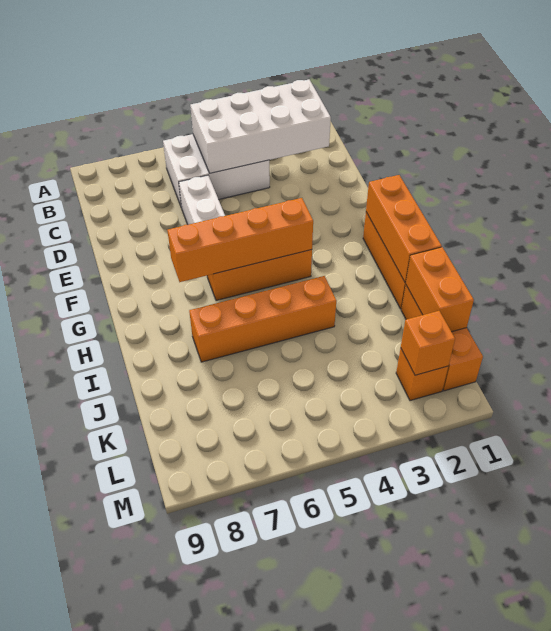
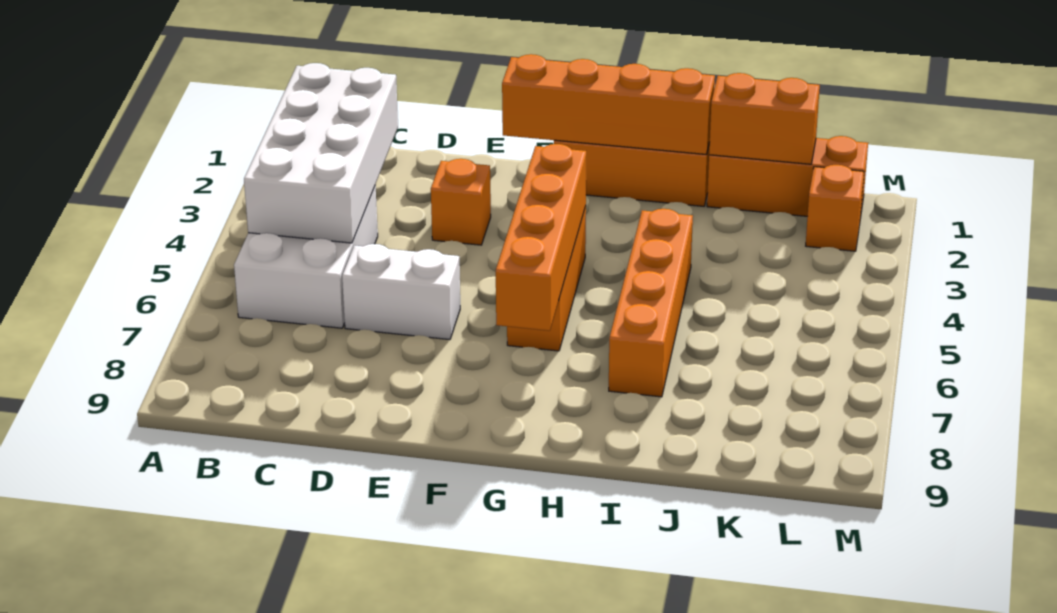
orange 1x3 brick [366,175,442,282] -> orange 1x4 brick [502,54,715,155]
orange 1x1 brick [401,311,455,375] -> orange 1x1 brick moved to [431,159,491,245]

